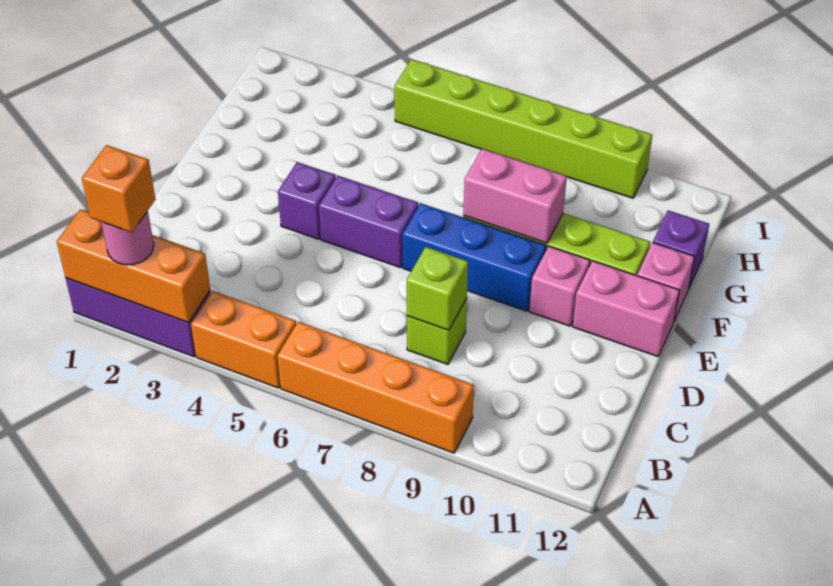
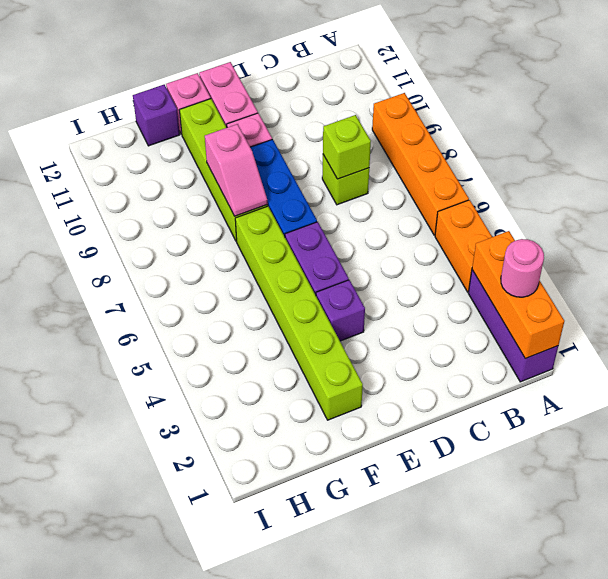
orange 1x1 brick [82,145,156,232] -> none
pink 1x2 brick [463,149,567,243] -> pink 1x2 slope [205,124,268,216]
lime 1x6 brick [395,59,652,198] -> lime 1x6 brick moved to [235,206,363,420]

